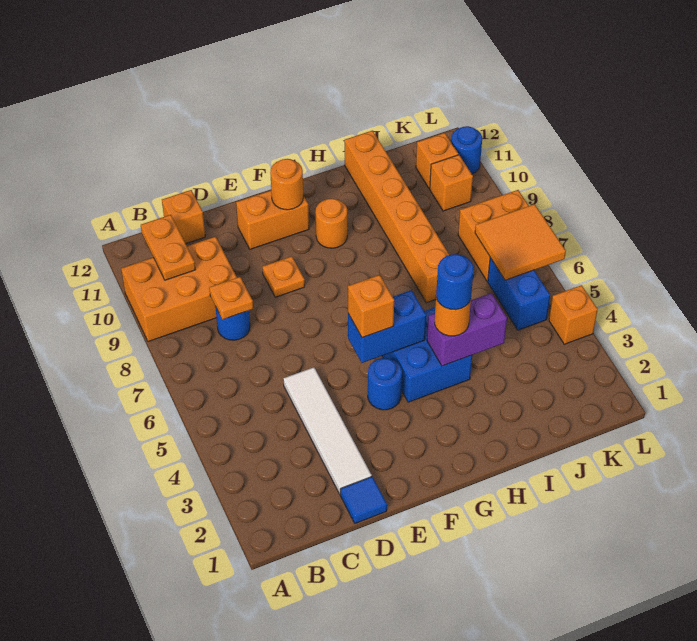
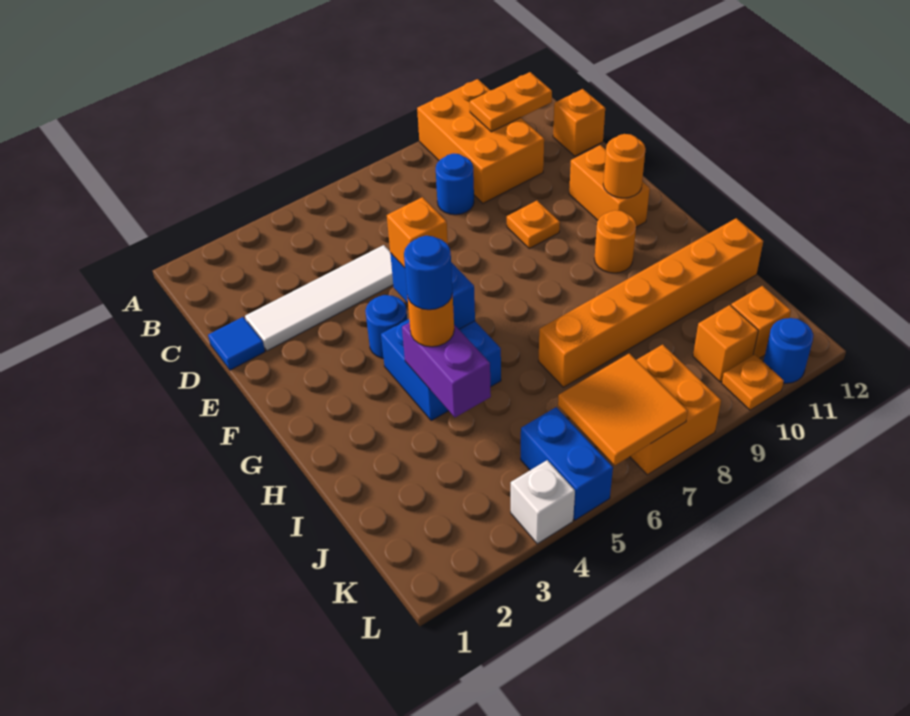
orange 1x1 plate [209,277,253,320] -> orange 1x1 plate moved to [722,354,784,410]
blue 1x2 brick [488,258,550,330] -> blue 1x2 brick turned to [520,407,613,520]
orange 1x1 brick [549,285,598,344] -> white 1x1 brick [511,460,575,544]

